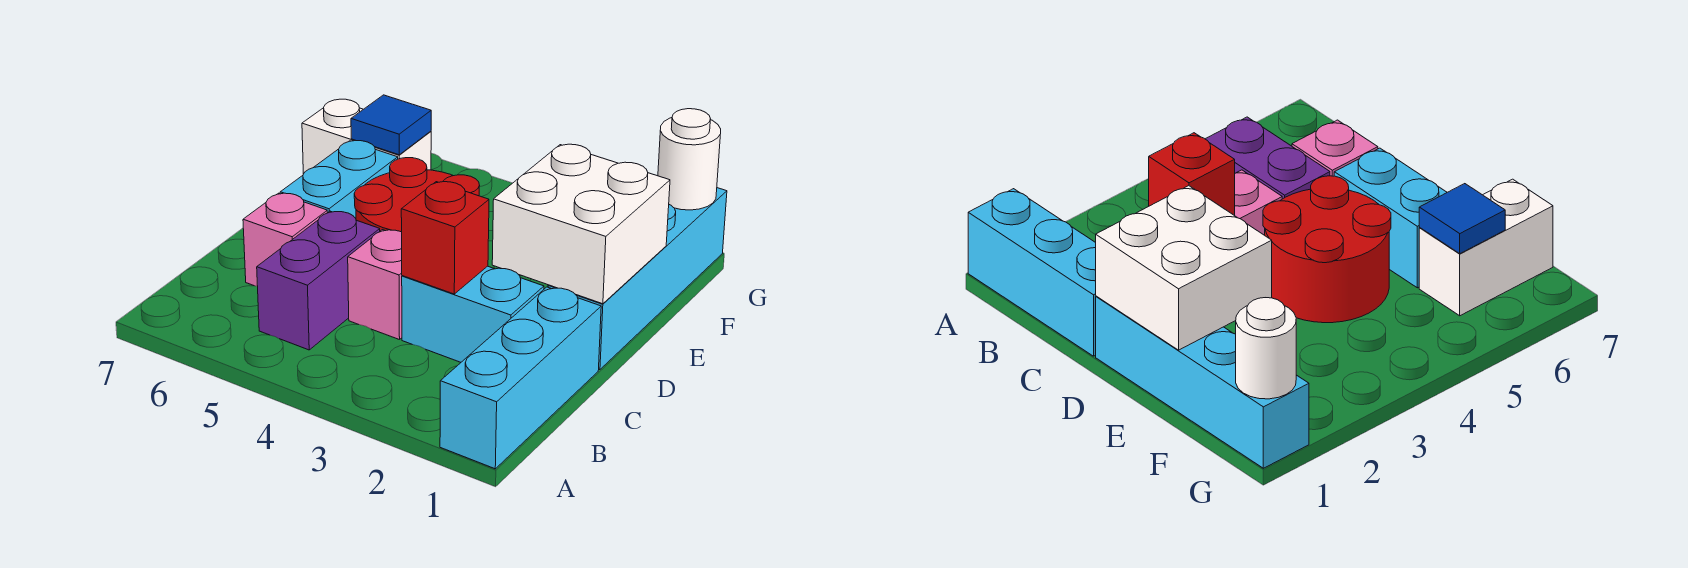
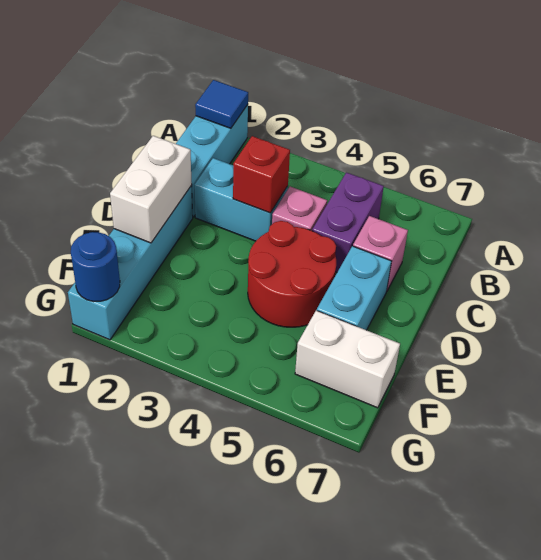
white 2x2 brick [492,144,670,304] -> white 1x2 brick [110,136,192,243]
blue 1x1 tile [351,95,431,155] -> blue 1x1 tile moved to [195,80,248,128]
white 1x1 round brick [658,109,721,210] -> blue 1x1 round brick [71,232,120,302]

